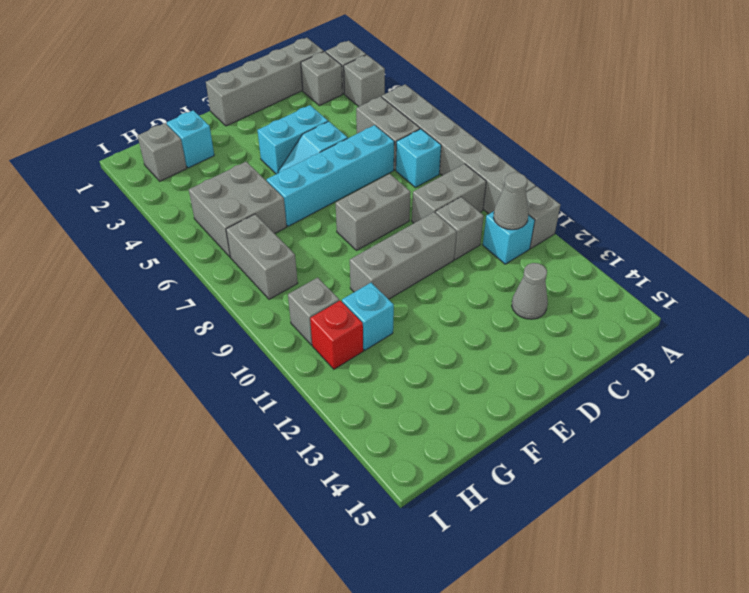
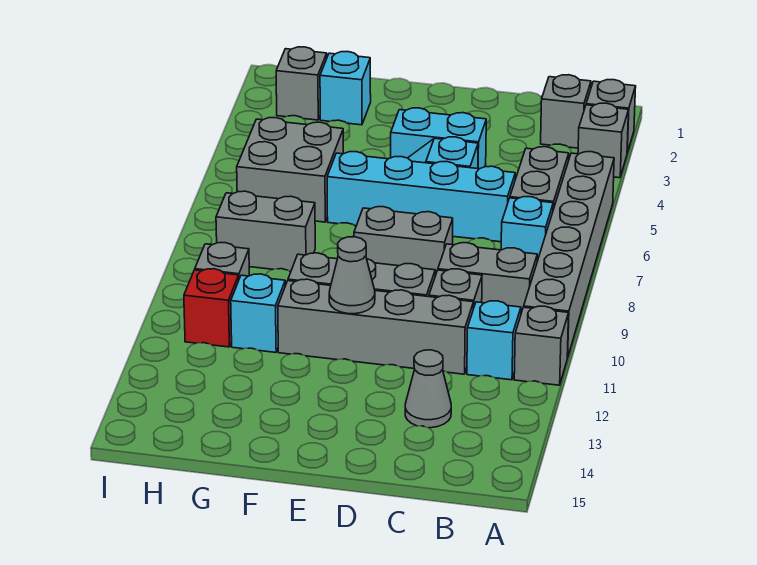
grey 1x4 brick [206,38,324,126] -> grey 1x4 brick moved to [278,279,474,374]
grey 1x1 cone [493,173,528,230] -> grey 1x1 cone moved to [329,237,375,314]
grey 1x2 brick [226,214,298,299] -> grey 1x2 brick turned to [216,191,315,271]

